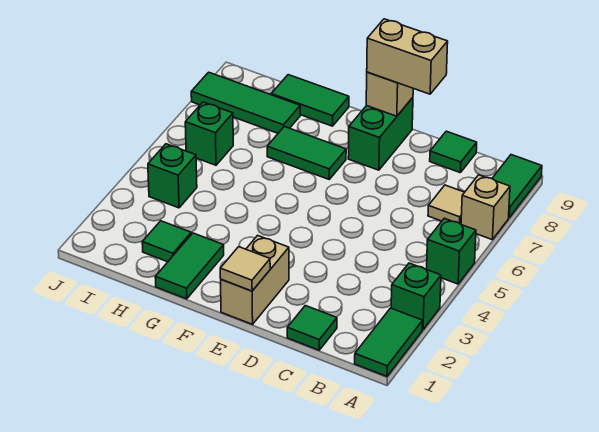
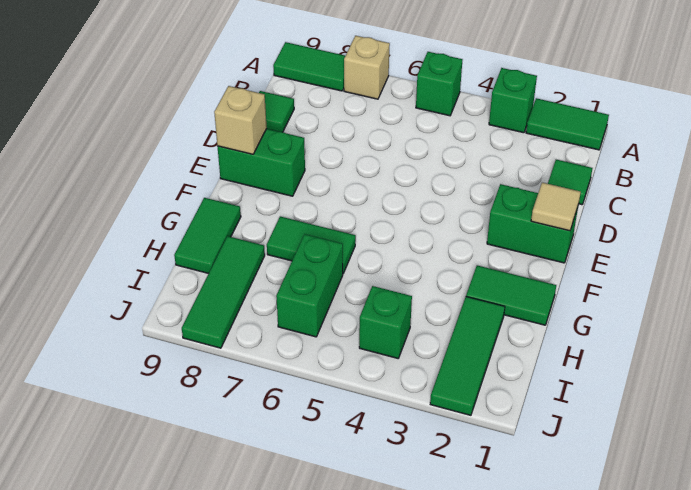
tan 1x1 tile [428,185,465,224] -> none
tan 1x2 brick [367,19,448,94] -> none
tan 1x2 brick [221,235,289,324] -> green 1x2 brick [487,184,579,263]
green 1x2 tile [267,127,346,179] -> green 1x2 tile turned to [267,216,356,273]
green 1x1 tile [142,221,191,262] -> green 1x3 tile [430,297,505,415]
green 1x1 brick [185,102,233,165] -> green 1x2 brick [276,234,343,337]

